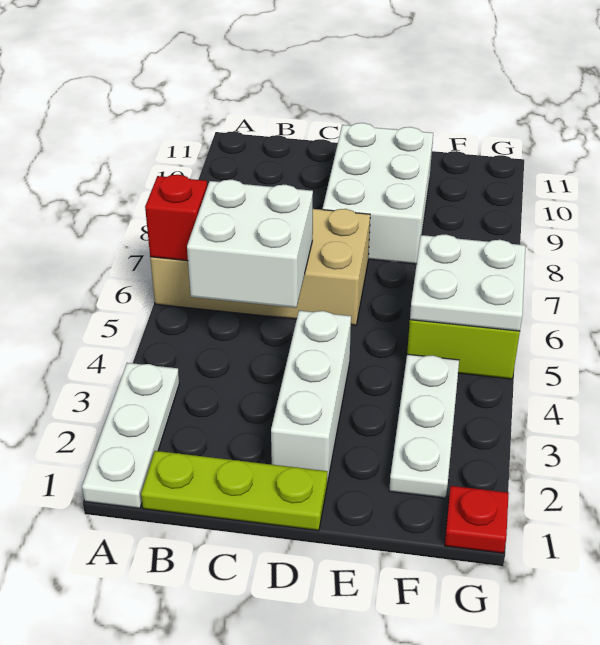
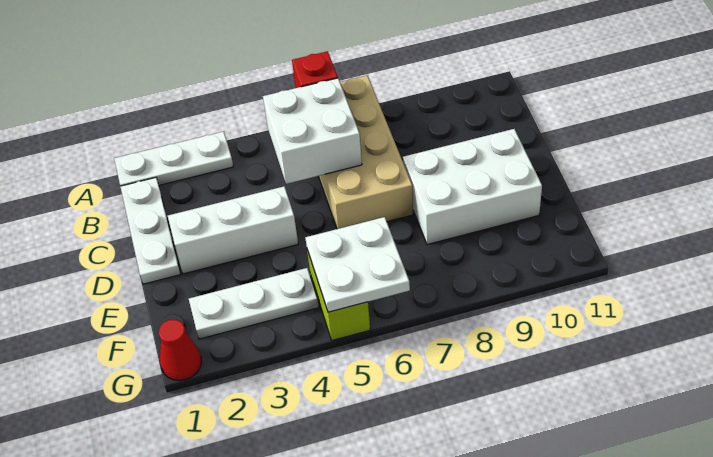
lime 1x3 plate [141,451,327,531] -> white 1x3 plate [120,178,180,284]
red 1x1 plate [445,486,509,553] -> red 1x1 cone [159,320,202,381]

